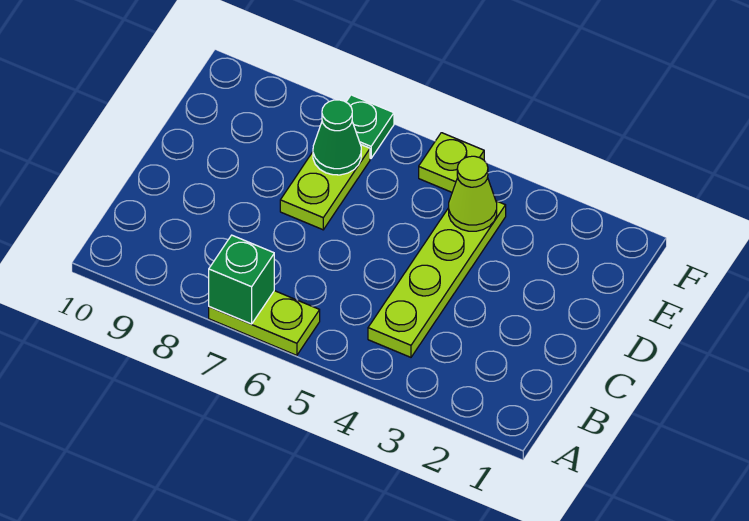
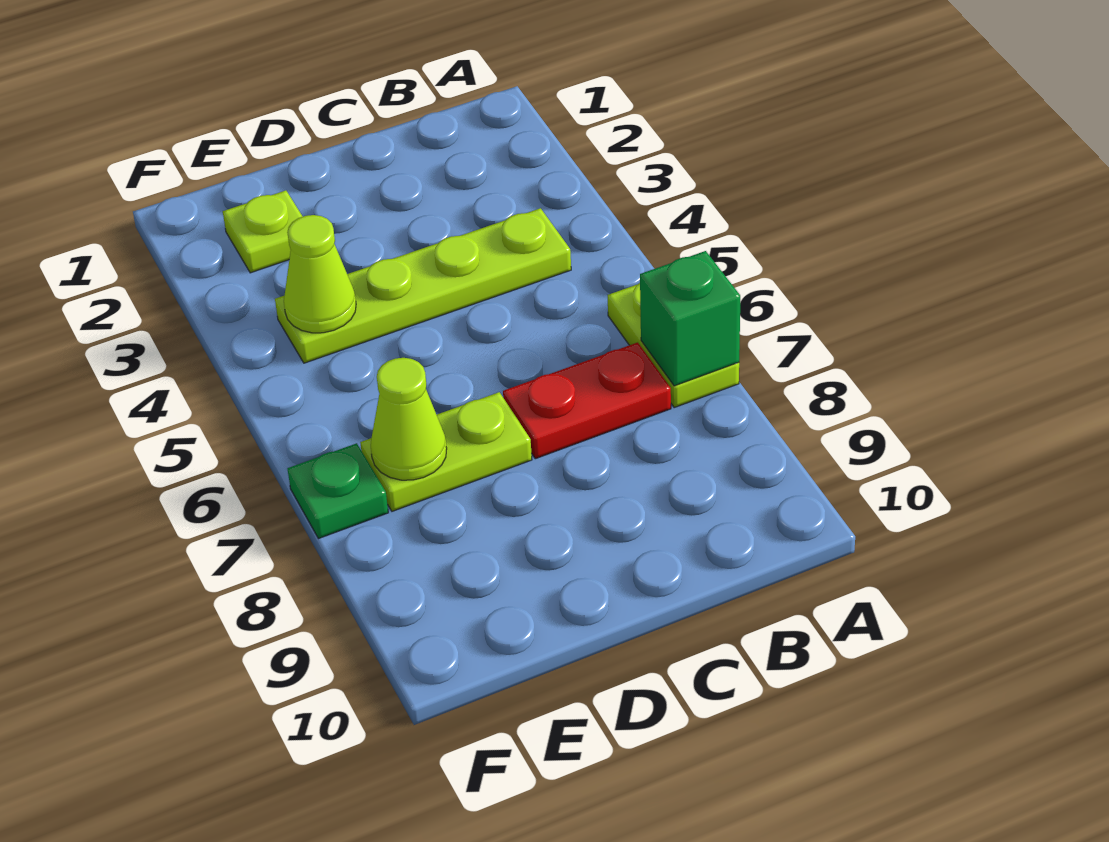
none -> red 1x2 plate [503,342,671,459]
green 1x1 cone [313,100,361,175] -> lime 1x1 cone [371,358,447,480]
lime 1x1 plate [419,133,484,192] -> lime 1x1 plate moved to [223,190,303,273]

